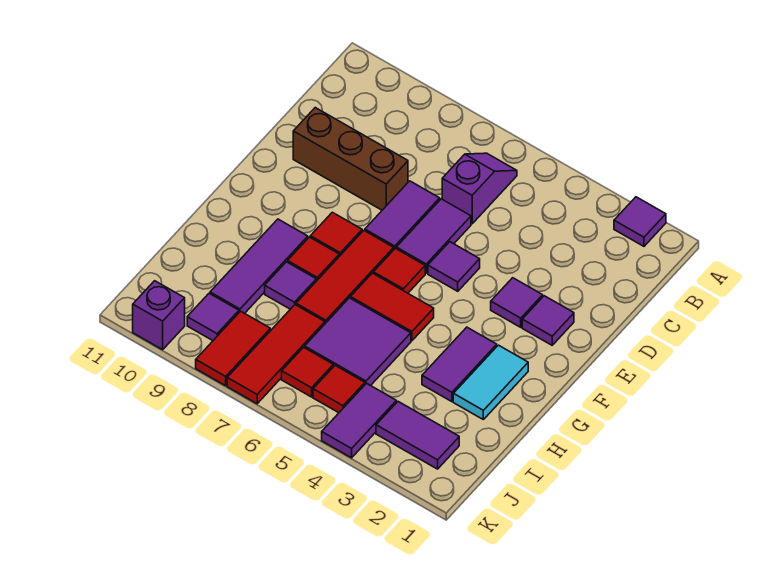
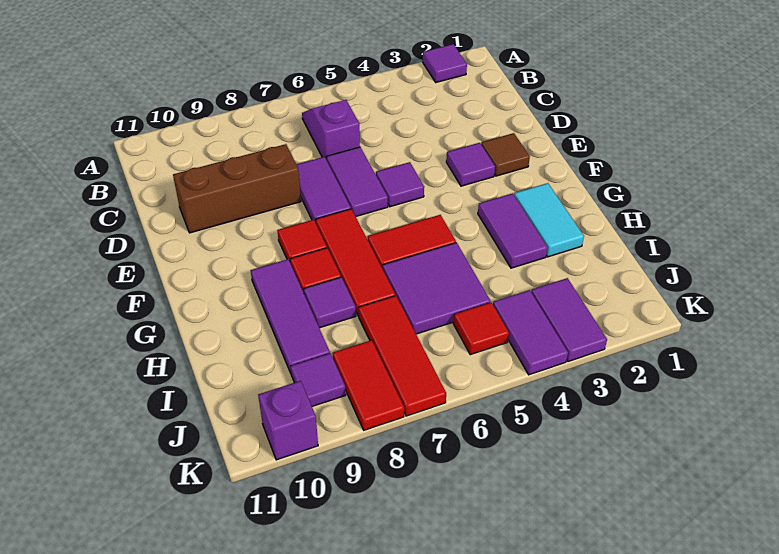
purple 1x1 tile [522,296,574,345] -> brown 1x1 tile [481,133,530,176]
red 1x1 tile [373,248,425,293] -> none
purple 1x2 tile [376,402,459,469] -> purple 1x2 tile turned to [531,278,607,362]
red 1x1 tile [282,347,333,397] -> none

